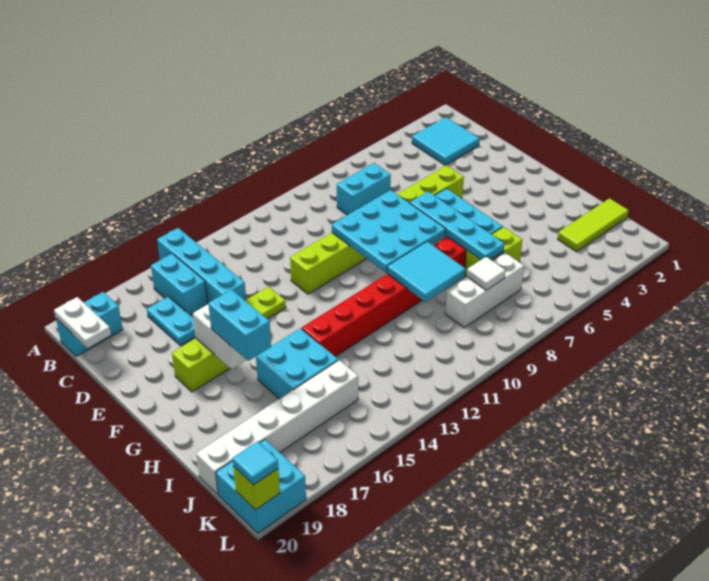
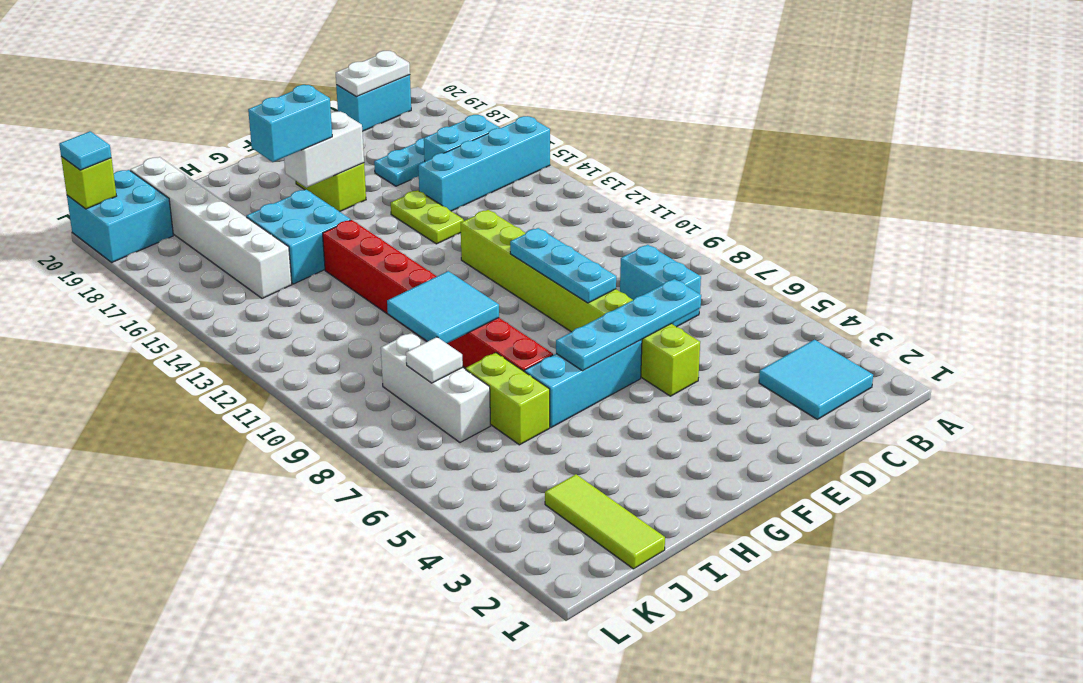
cyan 1x2 brick [56,292,123,356] -> cyan 1x2 brick turned to [336,75,411,131]
cyan 3x3 plate [332,190,446,273] -> cyan 1x3 plate [510,228,616,303]
cyan 1x4 plate [410,192,504,260] -> cyan 1x4 plate moved to [556,279,701,371]

